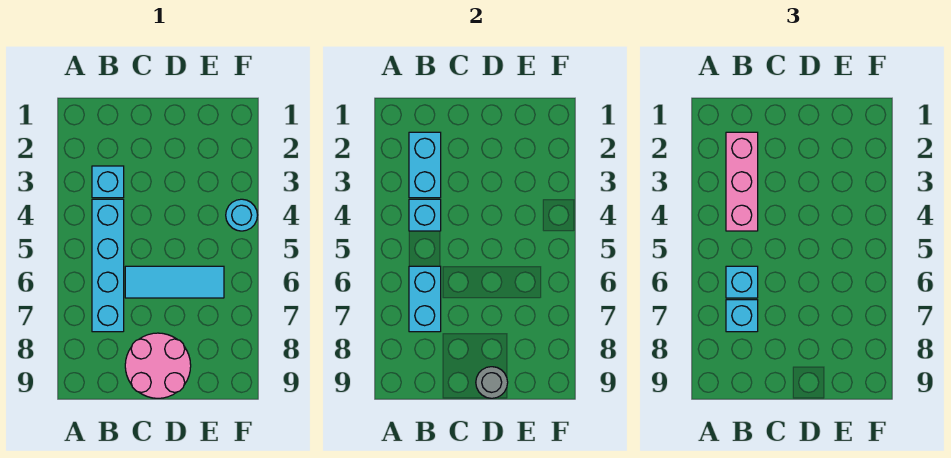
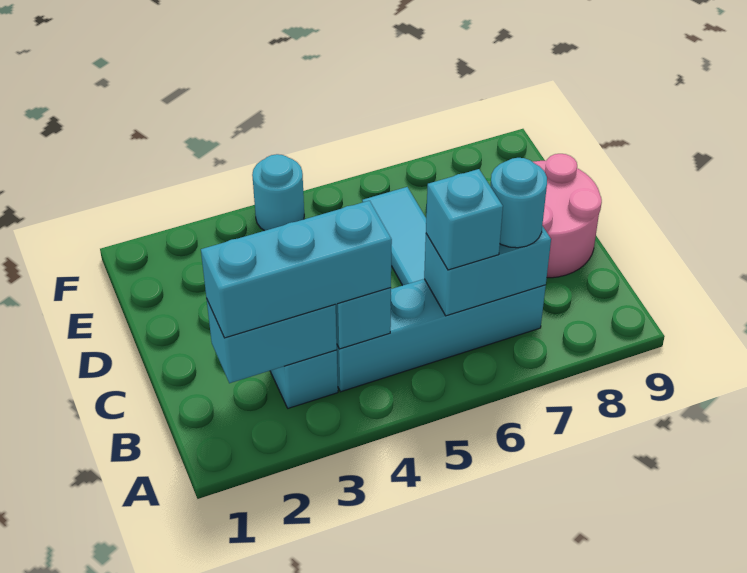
pink 1x3 brick [726,132,758,231] -> cyan 1x3 brick [201,201,392,338]
cyan 1x1 brick [726,300,758,332] -> cyan 1x1 round brick [490,158,547,248]
grey 1x1 round brick [476,367,508,398] -> none

